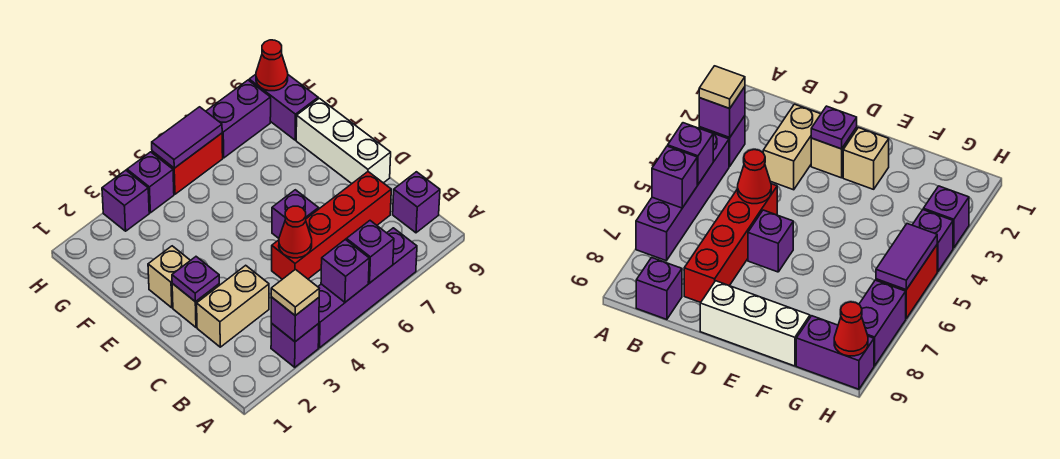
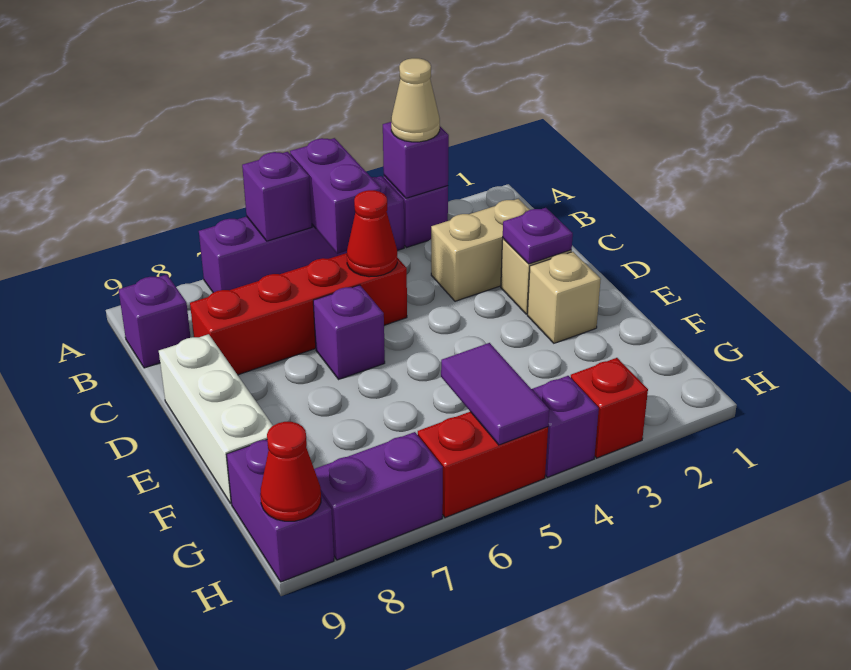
tan 1x1 tile [271,269,319,316] -> tan 1x1 cone [391,58,440,142]
purple 1x1 brick [321,240,369,302] -> purple 1x2 brick [290,138,381,254]
purple 1x1 brick [102,170,149,231] -> red 1x1 brick [571,358,648,458]
purple 1x2 tile [152,107,222,168] -> purple 1x2 tile turned to [441,343,549,445]

